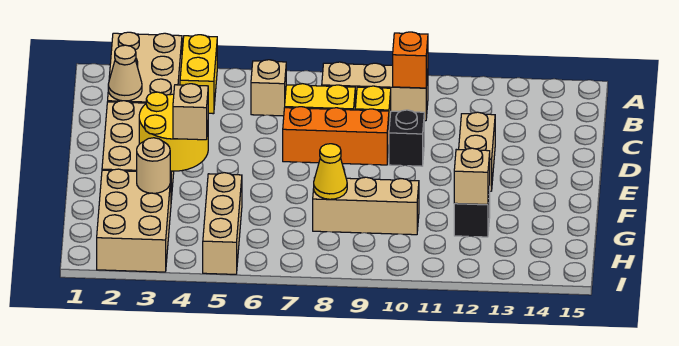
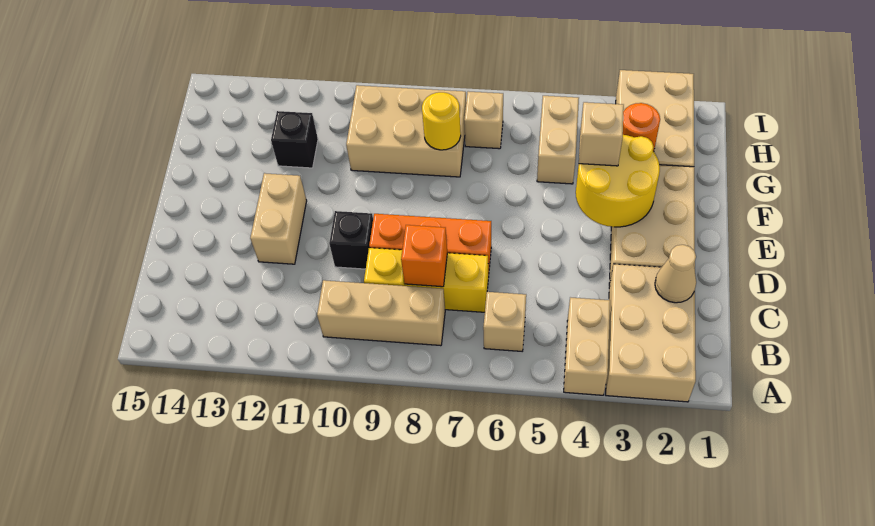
yellow 1x2 brick [180,35,217,114] -> tan 1x2 brick [564,297,610,395]
orange 1x1 brick [393,32,428,88] -> orange 1x1 brick moved to [401,225,447,287]
tan 1x1 round brick [137,138,170,193] -> orange 1x1 round brick [623,103,660,151]
tan 1x3 brick [203,173,242,274] -> tan 1x2 brick [537,96,579,184]
tan 1x3 brick [313,177,419,235] -> tan 2x3 brick [346,85,466,177]
yellow 1x1 cone [314,144,347,199] -> yellow 1x1 round brick [422,92,461,150]
tan 1x1 brick [454,148,490,205] -> tan 1x1 brick moved to [464,91,503,149]

